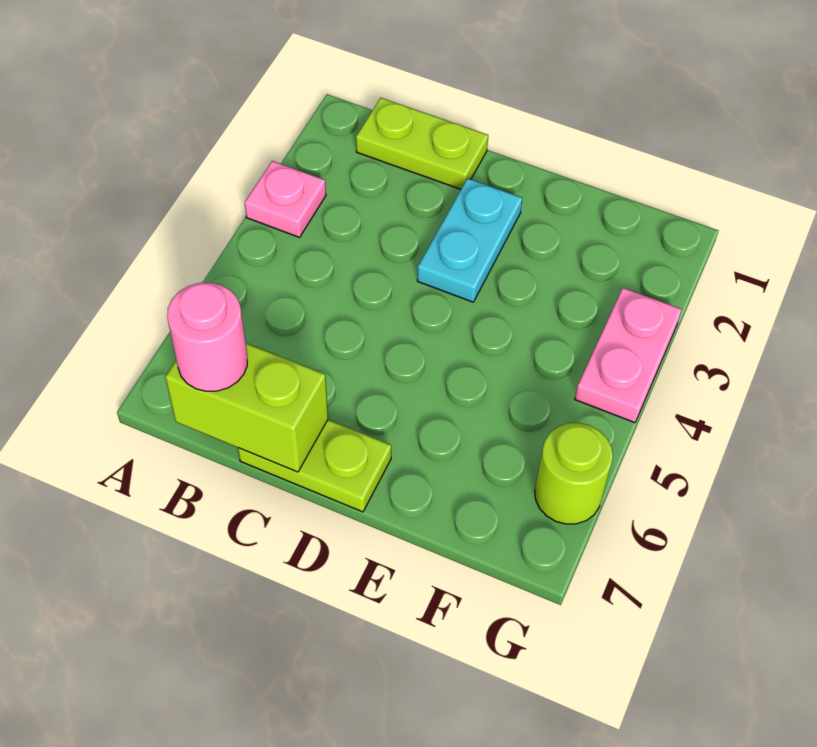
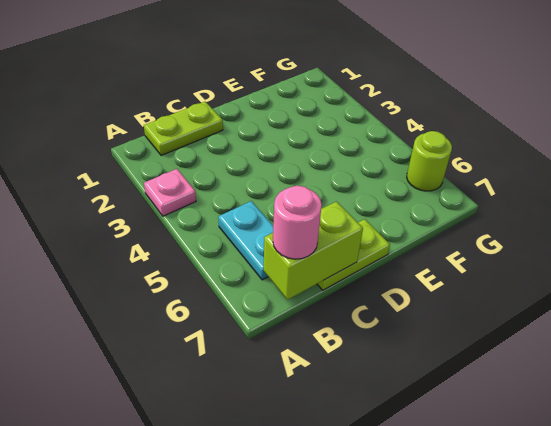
cyan 1x2 plate [417,178,522,302] -> cyan 1x2 plate moved to [218,201,273,280]
pink 1x2 plate [575,288,682,423] -> none

